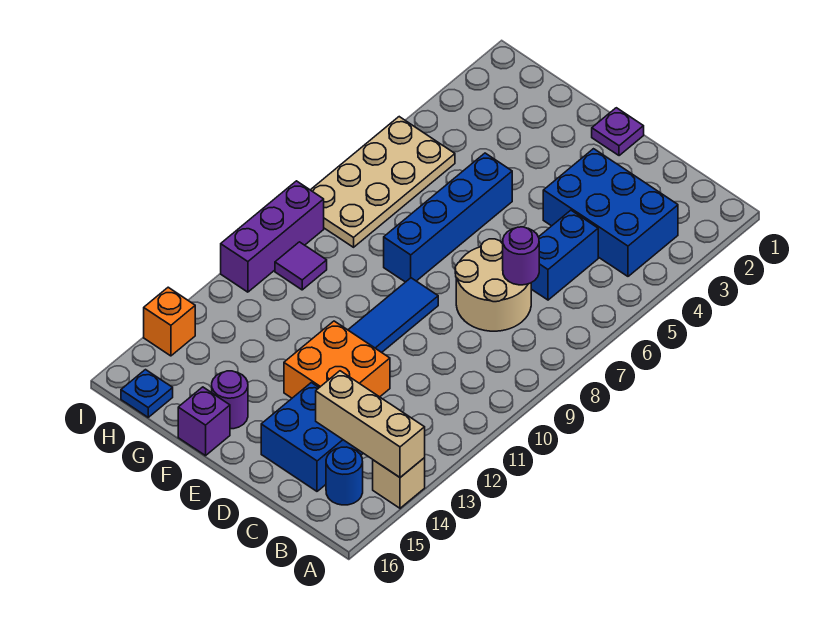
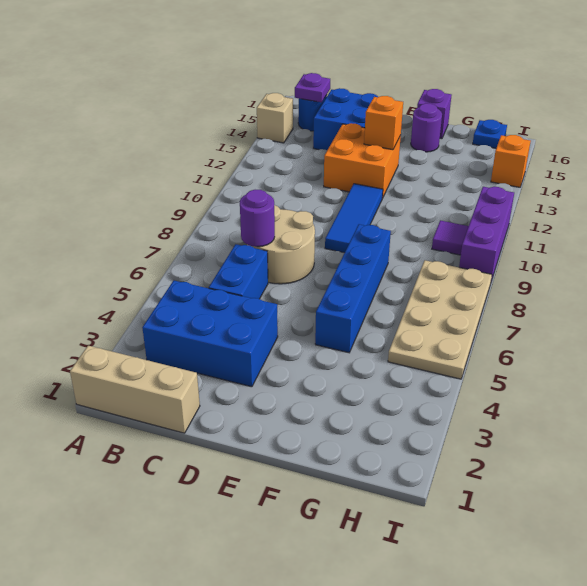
tan 1x3 brick [316,371,425,477] -> tan 1x3 brick moved to [70,346,200,433]
purple 1x1 plate [592,108,644,156] -> purple 1x1 plate moved to [295,73,330,102]
none -> orange 1x1 brick [364,96,403,150]

